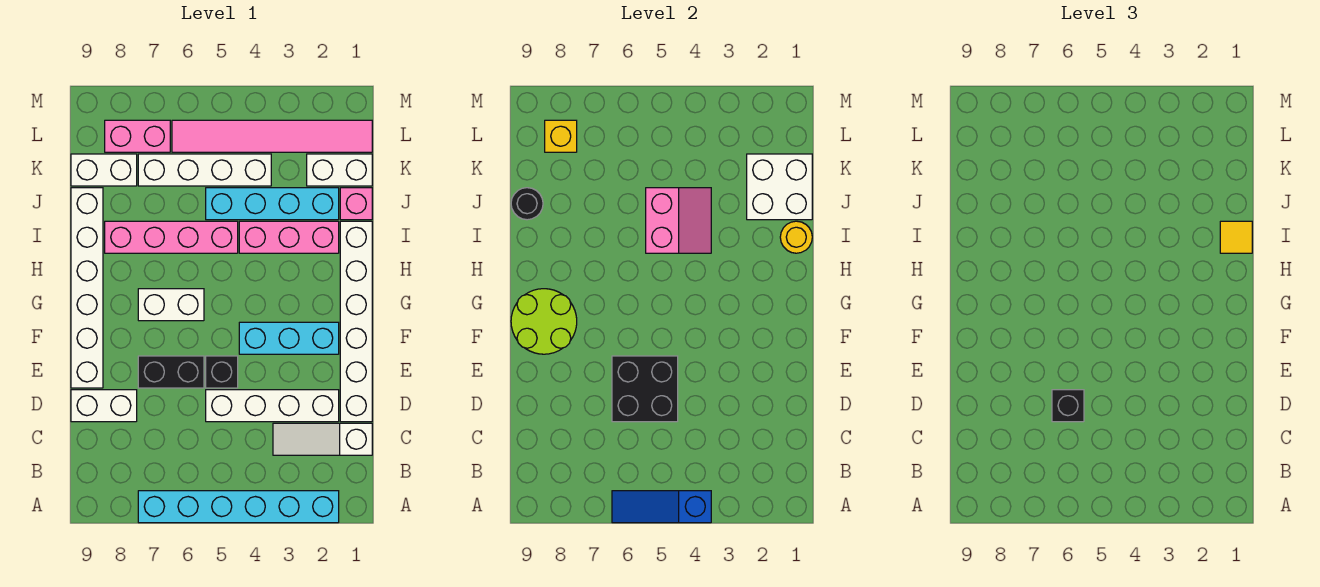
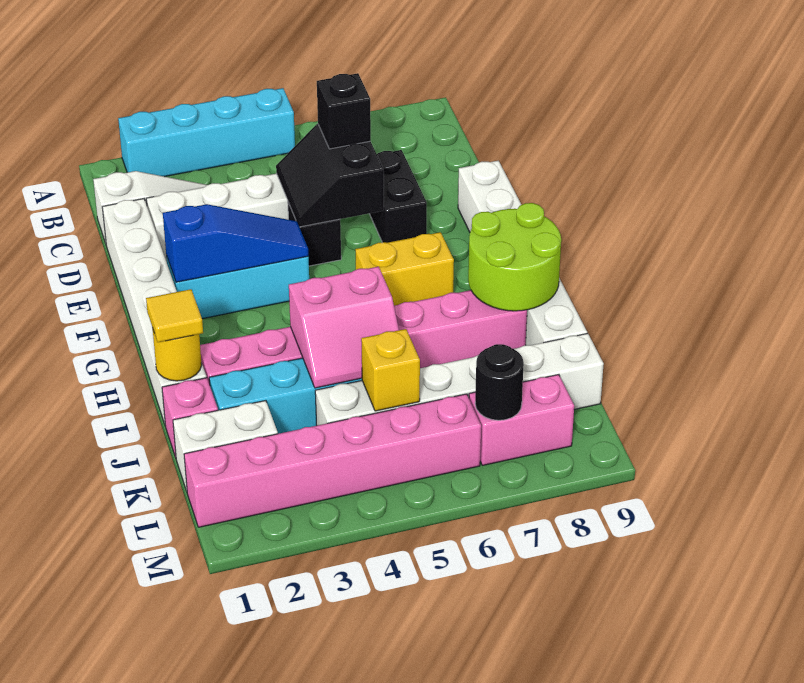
cyan 1x6 brick [138,491,339,523] -> cyan 1x4 brick [118,88,295,177]
blue 1x3 slope [612,491,711,523] -> blue 1x3 slope moved to [163,204,309,282]
black 2x2 brick [612,356,678,422] -> black 2x2 slope [276,124,384,227]
white 1x2 brick [71,390,137,422] -> none
black 1x2 brick [138,356,204,388] -> black 1x2 brick turned to [369,150,427,243]
lime 2x2 round brick [511,289,577,354] -> lime 2x2 round brick moved to [468,203,561,311]
white 1x2 brick [138,289,204,321] -> yellow 1x2 brick [355,232,454,306]
pink 2x2 slope [646,188,711,253] -> pink 2x2 slope turned to [289,267,399,388]
white 2x2 brick [747,154,812,220] -> none
black 1x1 round brick [511,188,543,220] -> black 1x1 round brick moved to [475,344,524,420]
pink 1x6 tile [172,120,372,152] -> pink 1x6 brick [184,394,481,527]
yellow 1x1 brick [545,120,577,152] -> yellow 1x1 brick moved to [361,329,420,411]

